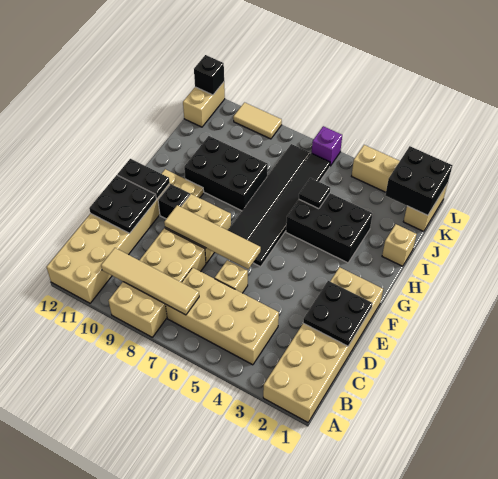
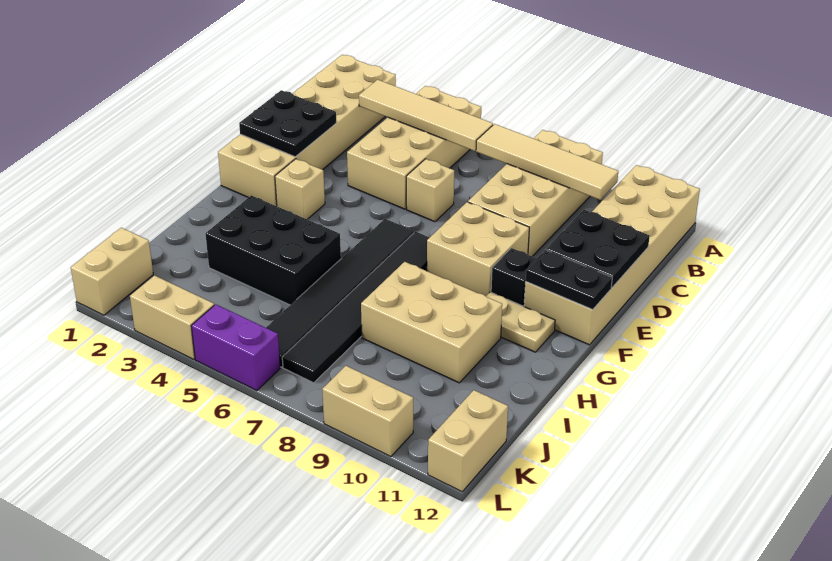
tan 2x4 brick [166,268,279,365] -> tan 2x4 brick turned to [347,86,481,209]
tan 1x4 tile [164,205,261,269] -> tan 1x4 tile moved to [359,80,493,151]
black 2x3 brick [184,136,268,211] -> tan 2x3 brick [361,262,502,383]
tan 1x1 brick [382,224,417,266] -> tan 1x1 brick moved to [275,159,325,219]
black 1x1 tile [299,178,330,209] -> none
black 2x2 brick [385,146,453,215] -> none
purple 1x1 brick [312,126,342,166] -> purple 1x2 brick [191,304,280,391]
tan 1x2 tile [233,103,282,139] -> tan 1x2 brick [322,366,413,457]
black 1x1 brick [194,55,224,95] -> none

